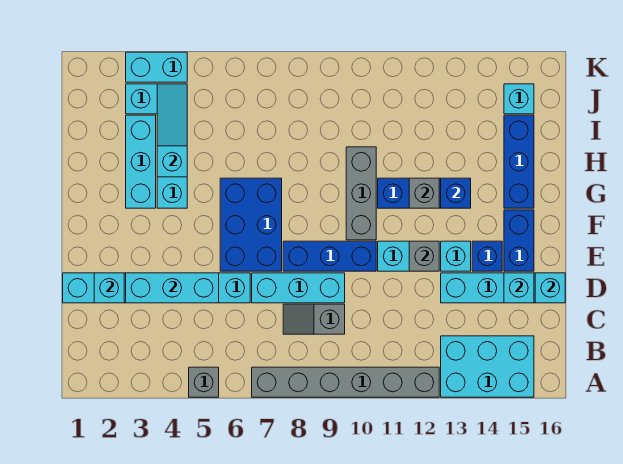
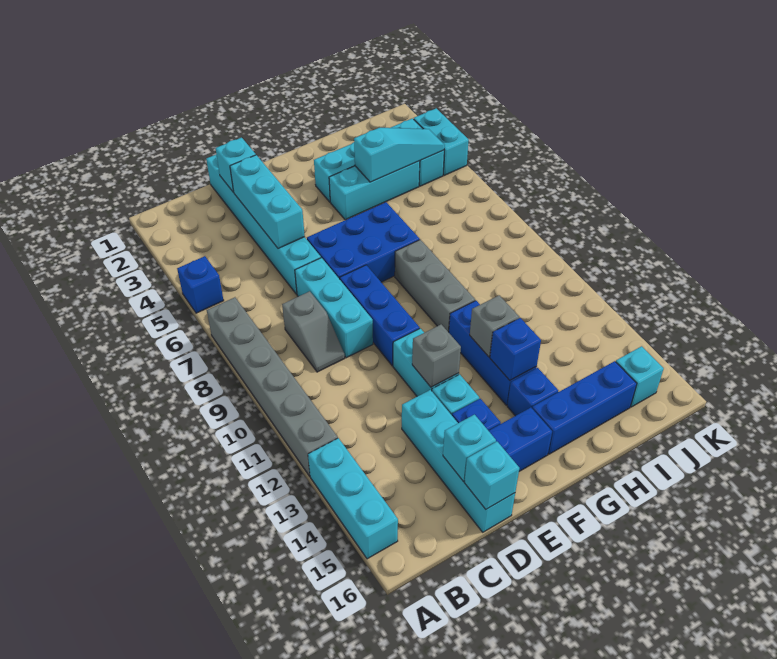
grey 1x1 brick [189,367,219,397] -> blue 1x1 brick [177,256,224,313]
cyan 2x3 brick [441,336,534,397] -> cyan 1x3 brick [308,438,398,559]
grey 1x2 slope [283,304,345,334] -> grey 1x2 slope turned to [282,291,345,372]
grey 1x3 brick [346,147,376,240] -> grey 1x3 brick turned to [395,240,475,332]
none -> blue 1x1 brick [507,368,558,416]

